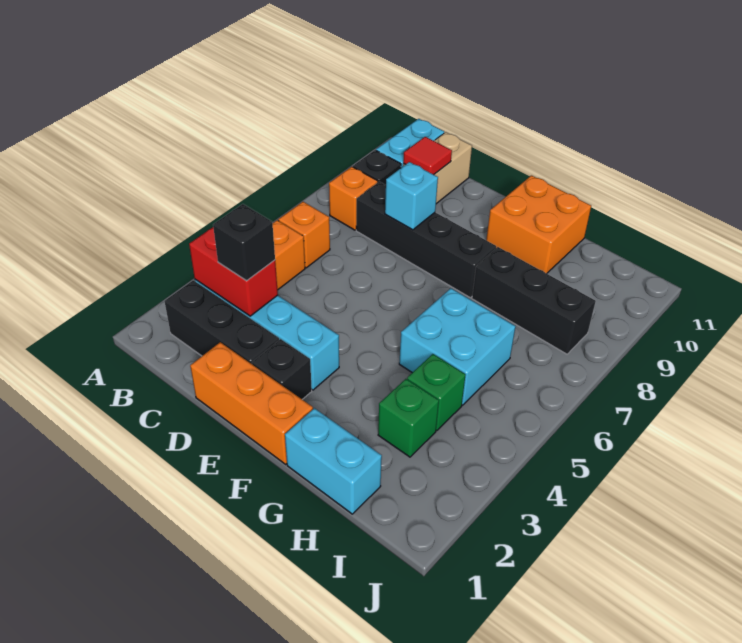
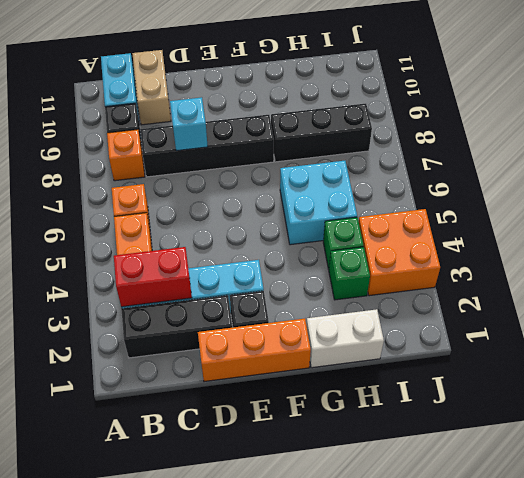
black 1x1 brick [213,204,275,281] -> none
red 1x1 tile [403,137,452,175] -> none
orange 2x2 brick [486,176,591,274] -> orange 2x2 brick moved to [359,209,440,296]
cyan 1x2 brick [285,408,382,514] -> white 1x2 brick [306,309,384,368]

